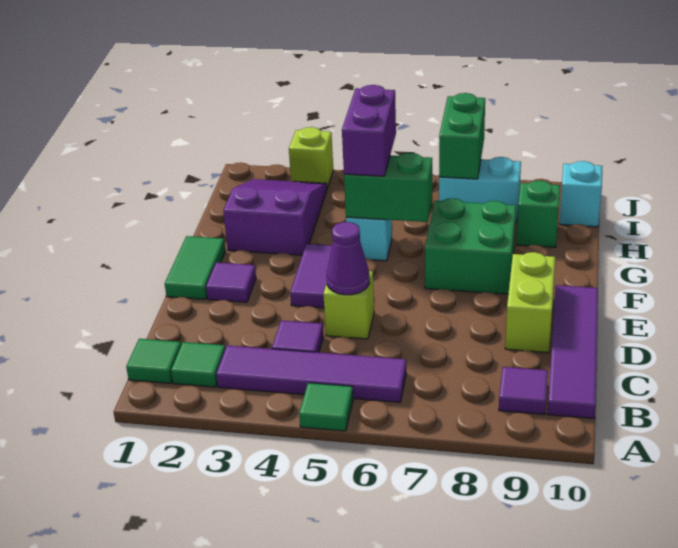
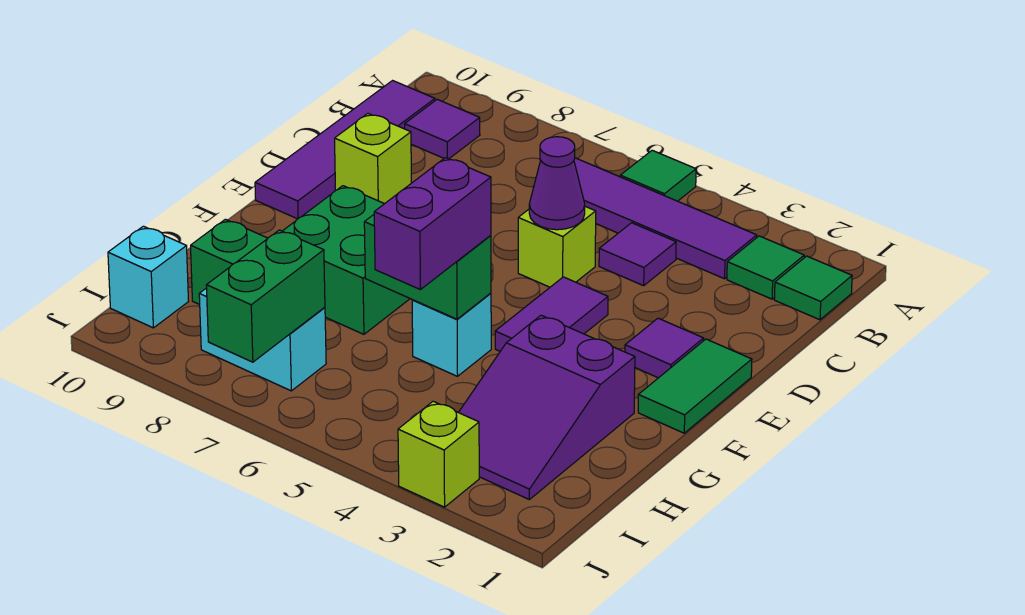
lime 1x2 brick [505,252,555,353] -> lime 1x1 brick [335,114,411,204]

